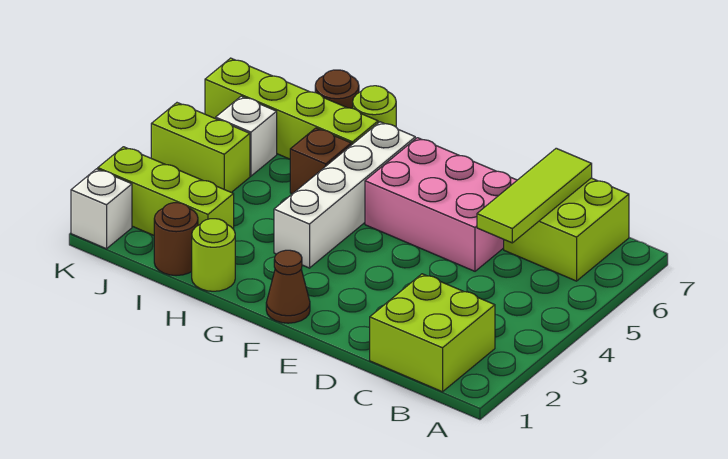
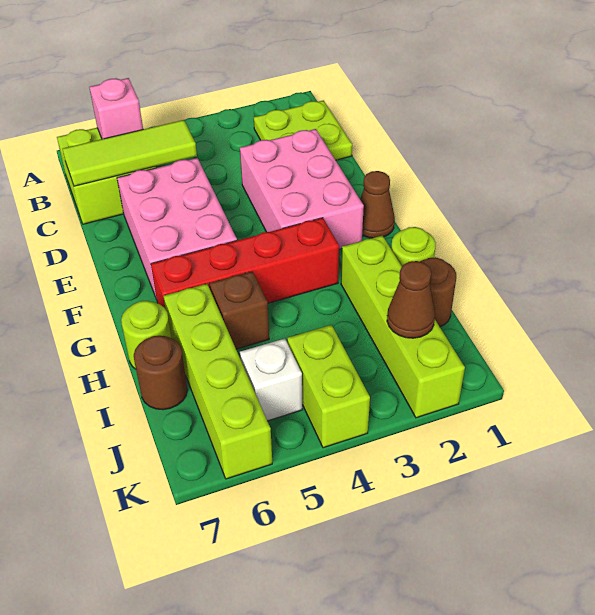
lime 2x2 brick [370,274,495,392] -> lime 2x2 plate [254,100,352,160]
none -> pink 1x1 brick [89,78,143,139]
none -> pink 2x3 brick [240,129,364,249]
white 1x4 brick [274,122,415,268] -> red 1x4 brick [151,218,339,308]
lime 1x3 brick [98,147,234,235] -> lime 1x4 brick [341,236,465,418]
none -> brown 1x1 cone [387,261,435,338]
white 1x1 brick [71,169,132,249] -> none

